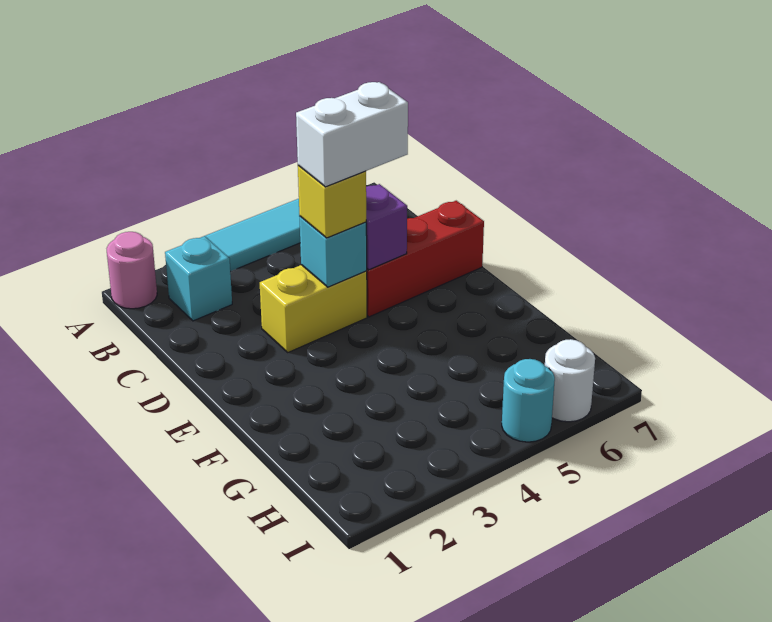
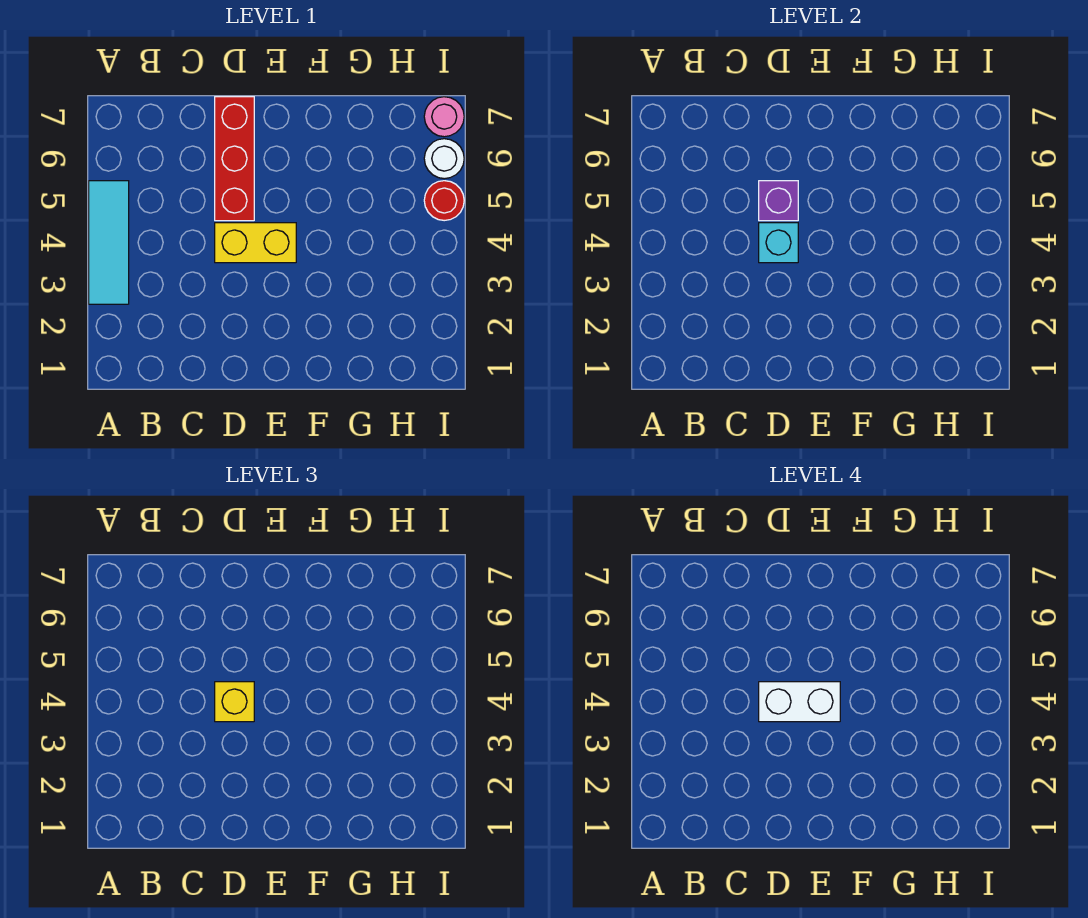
pink 1x1 round brick [107,232,157,309] -> pink 1x1 round brick moved to [424,97,464,137]
cyan 1x1 brick [165,236,232,321] -> none
yellow 1x2 brick [260,265,367,352] -> yellow 1x2 brick turned to [215,223,296,263]
white 1x2 brick [296,82,408,187] -> white 1x2 brick turned to [759,682,840,722]
cyan 1x1 round brick [502,359,555,442] -> red 1x1 round brick [424,181,464,221]

